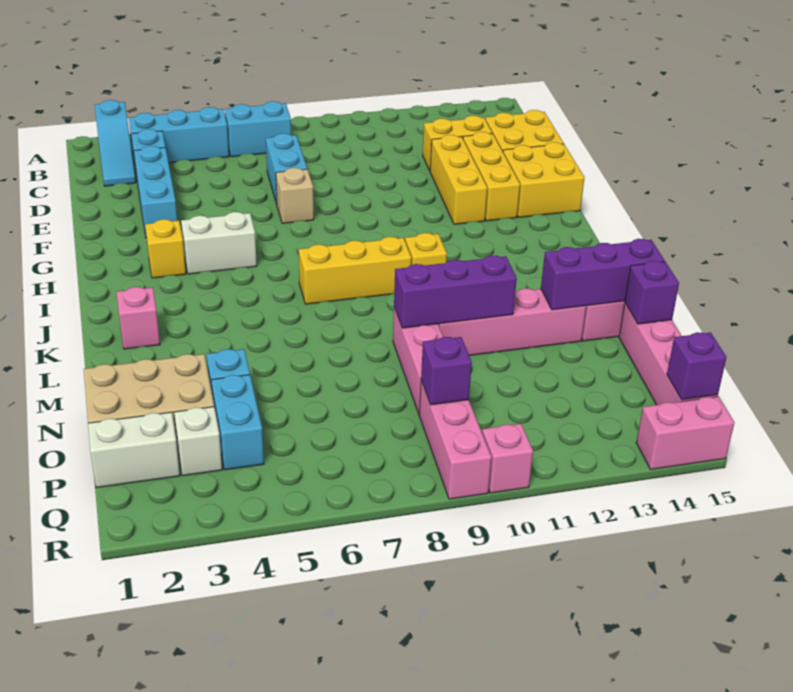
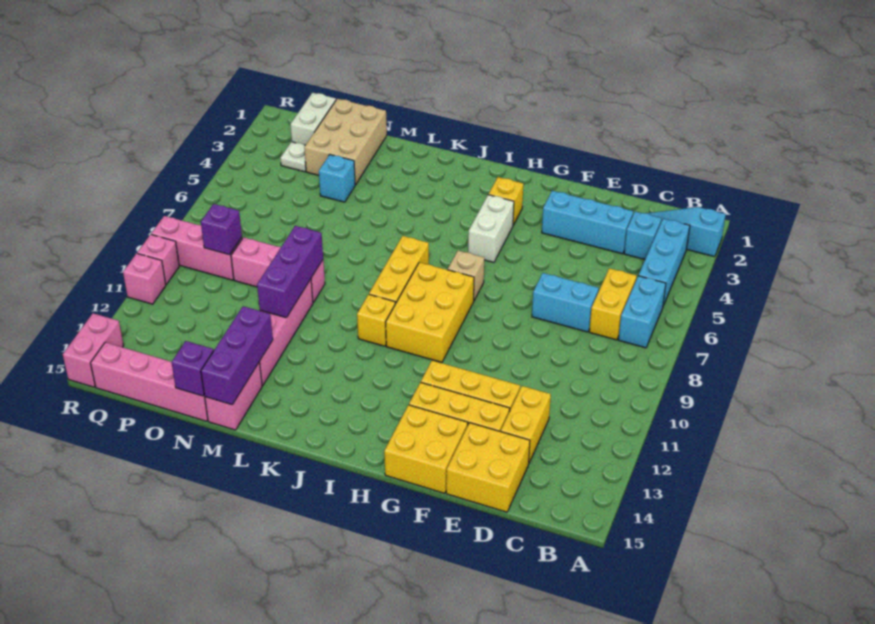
none -> yellow 1x2 brick [589,268,637,340]
tan 1x1 brick [276,168,314,223] -> tan 1x1 brick moved to [448,251,484,300]
none -> yellow 2x3 brick [386,262,474,362]
pink 1x1 brick [117,287,160,349] -> pink 1x1 brick moved to [123,254,166,304]
cyan 1x2 brick [211,375,264,470] -> none
white 1x1 brick [174,407,222,476] -> white 1x1 plate [280,142,306,172]
purple 1x1 brick [667,332,727,400] -> none

